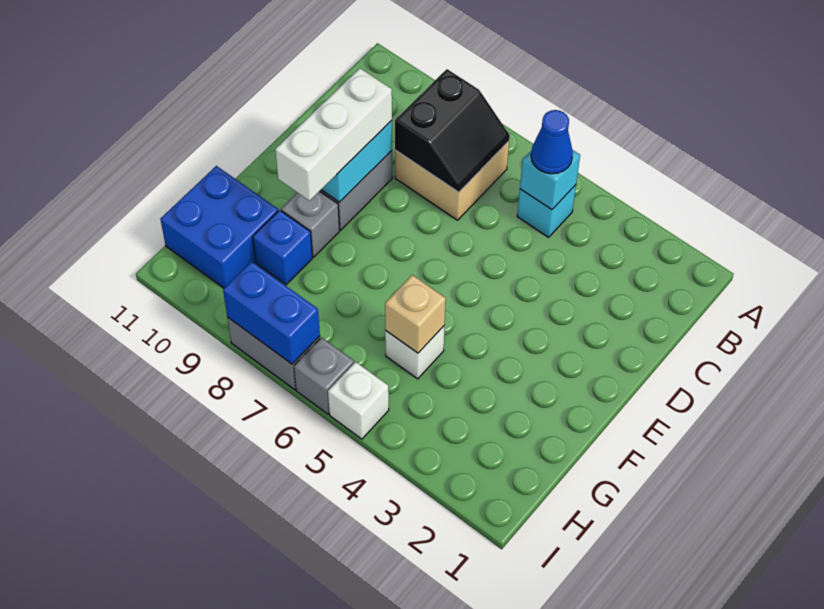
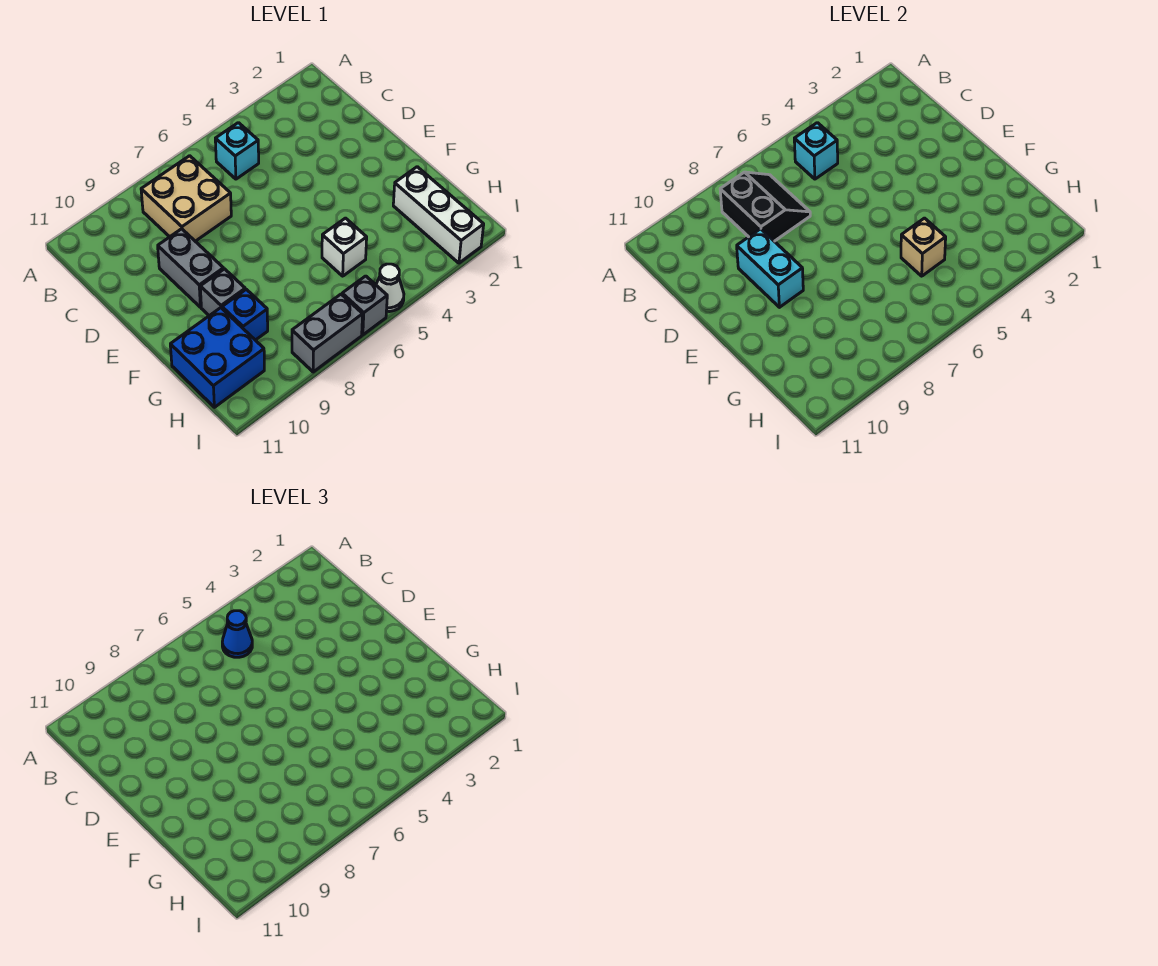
white 1x3 brick [275,68,392,201] -> white 1x3 brick moved to [393,167,484,263]
white 1x1 brick [328,362,389,439] -> white 1x1 cone [376,264,404,312]
blue 1x2 brick [223,261,320,364] -> none

